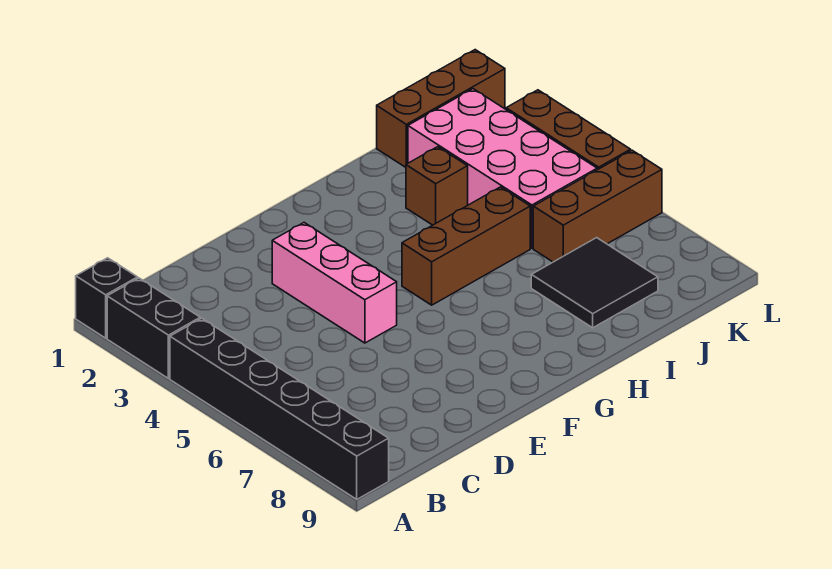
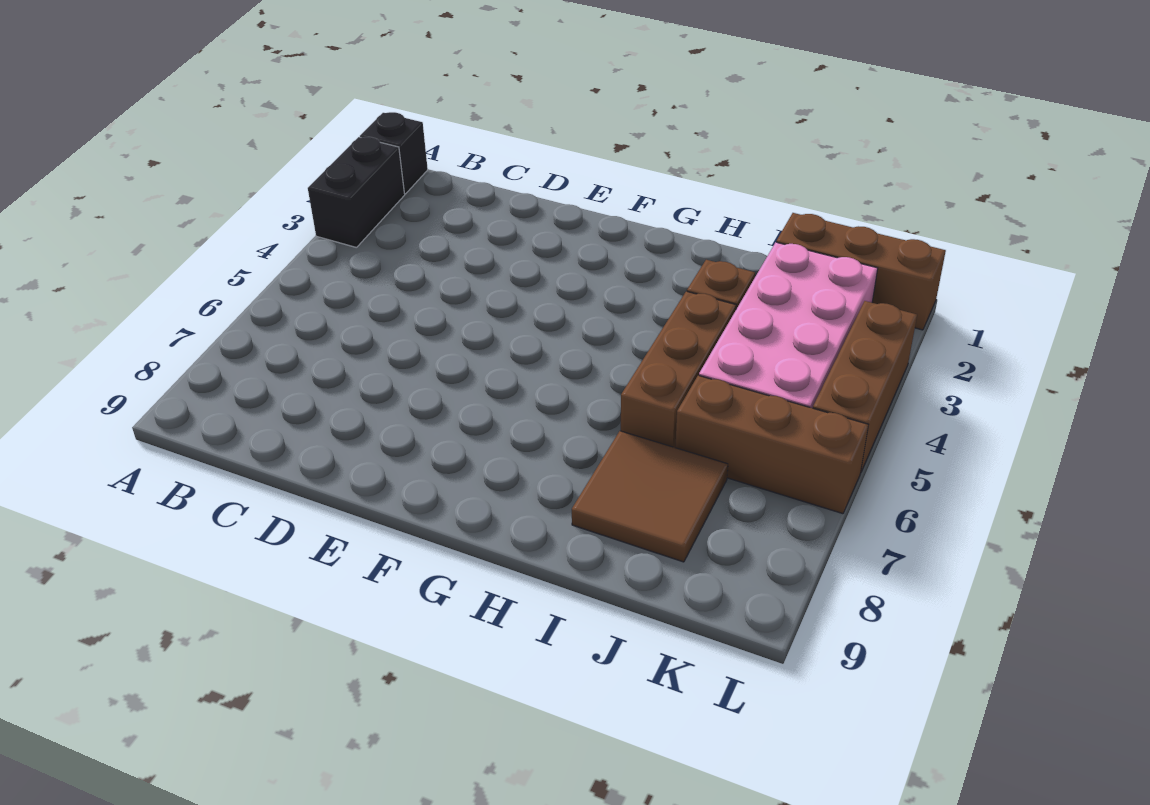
black 1x6 brick [170,318,389,499] -> none
pink 1x3 brick [272,223,397,343] -> none
brown 1x3 brick [402,187,530,305] -> brown 1x3 brick turned to [621,291,736,448]
black 2x2 tile [531,238,658,328] -> brown 2x2 tile [572,431,728,562]

